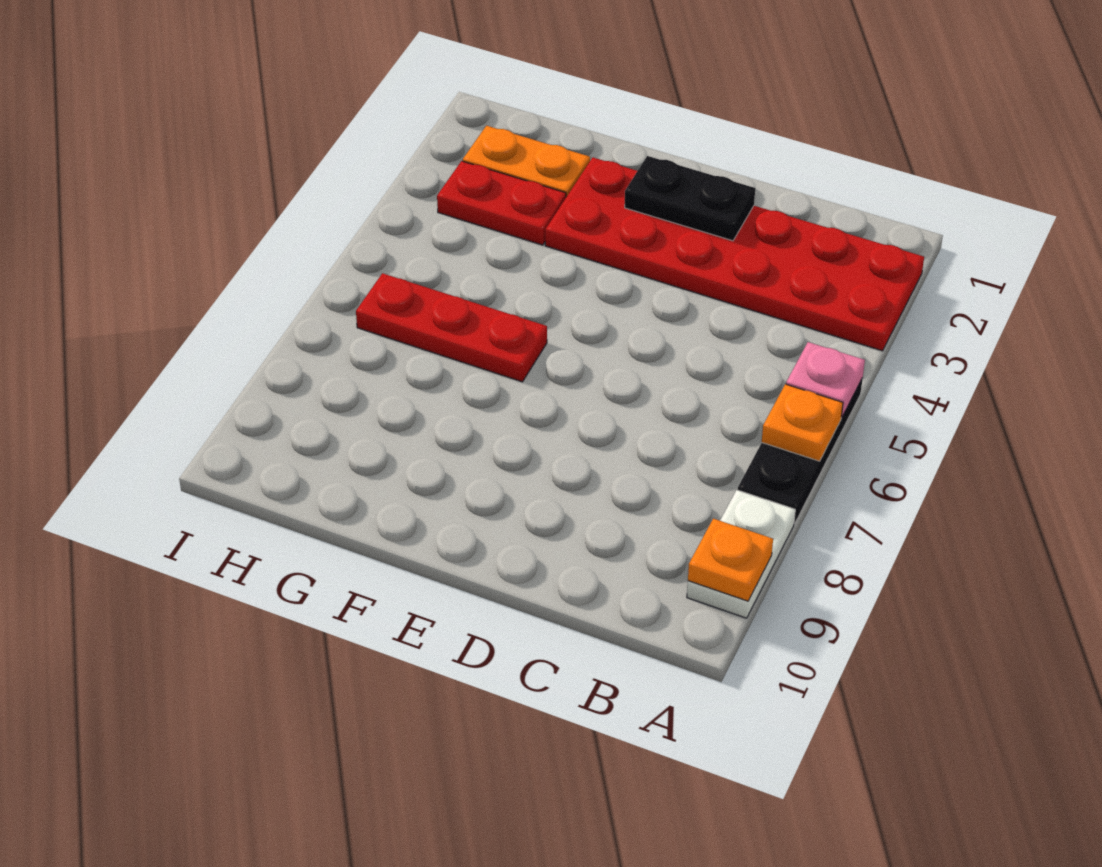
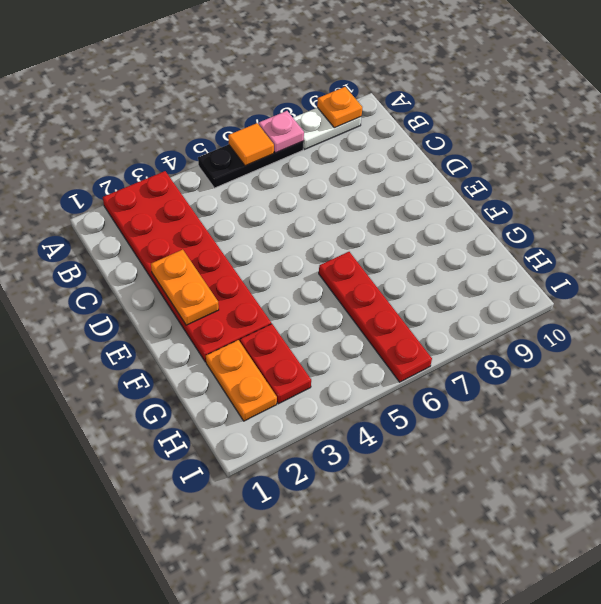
pink 1x1 plate [786,342,865,417] -> pink 1x1 plate moved to [259,111,304,153]
orange 1x1 plate [762,384,843,461] -> orange 1x1 tile [228,123,274,166]
black 1x2 plate [625,156,755,241] -> orange 1x2 plate [151,250,219,325]
red 1x3 plate [356,273,547,382] -> red 1x4 plate [319,252,432,382]

